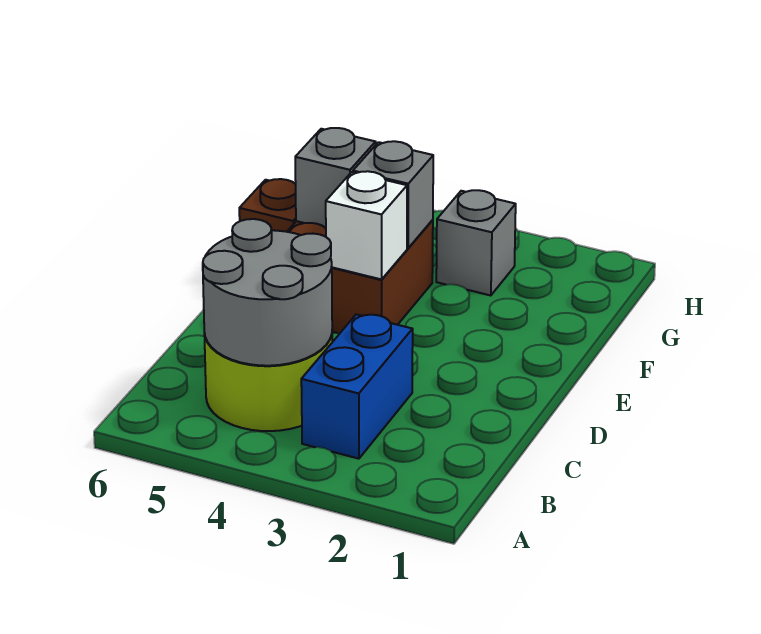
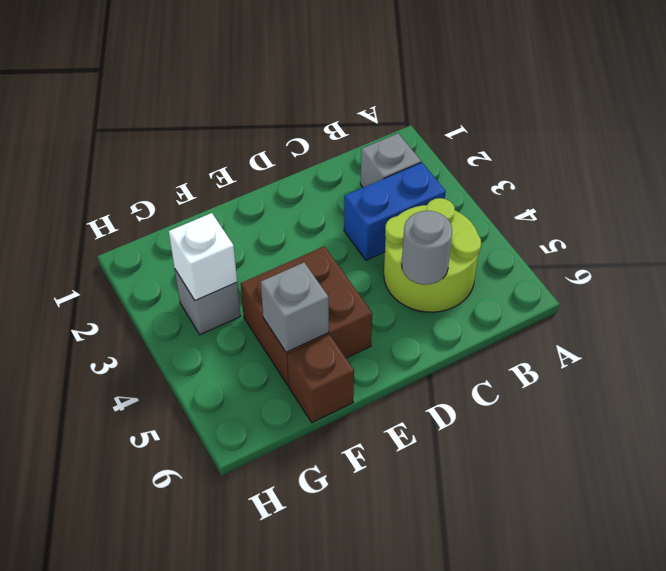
grey 2x2 round brick [203,219,332,366] -> grey 1x1 round brick [402,211,452,285]
white 1x1 brick [326,171,407,279] -> white 1x1 brick moved to [169,213,237,301]
grey 1x1 brick [353,141,433,248] -> grey 1x1 brick moved to [360,133,421,187]

